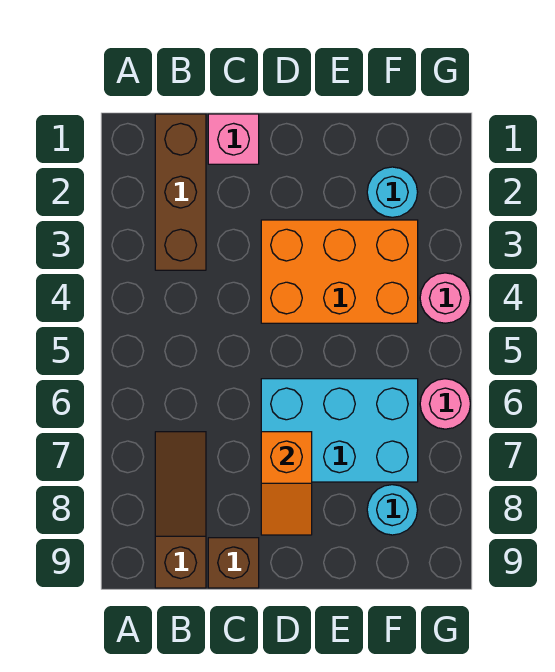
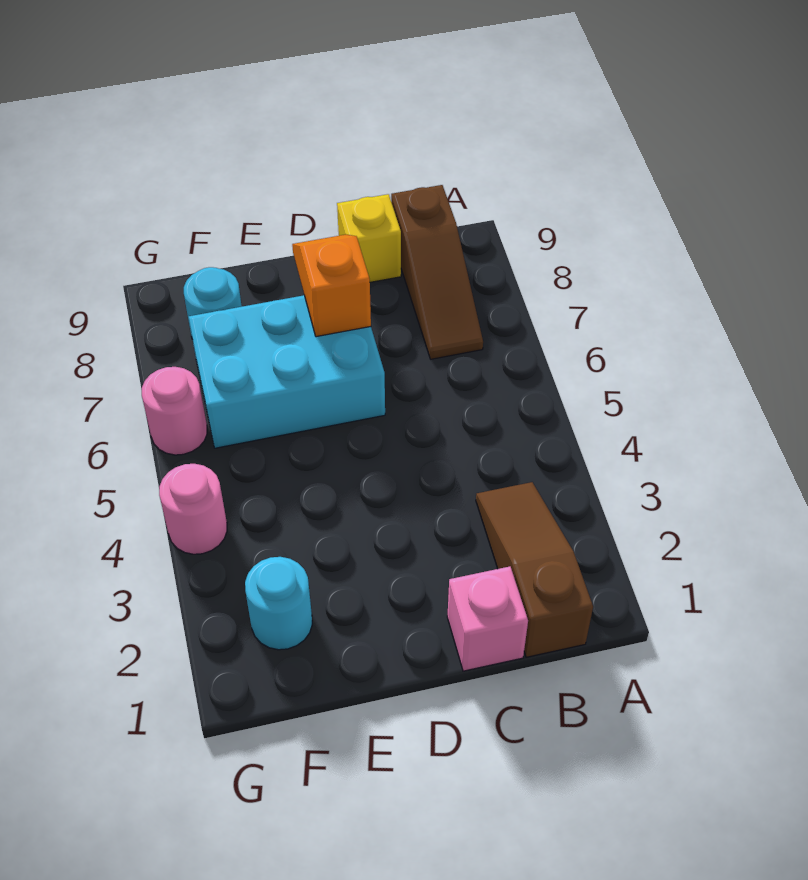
brown 1x3 brick [155,114,206,270] -> brown 1x3 slope [476,482,593,657]
brown 1x1 brick [208,538,259,588] -> yellow 1x1 brick [337,194,401,282]
orange 2x3 brick [261,220,418,323] -> none

